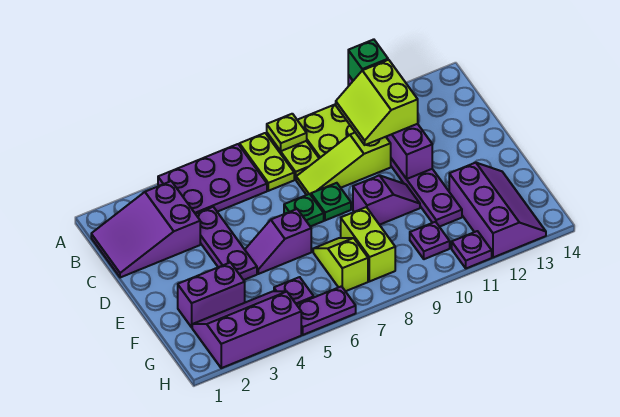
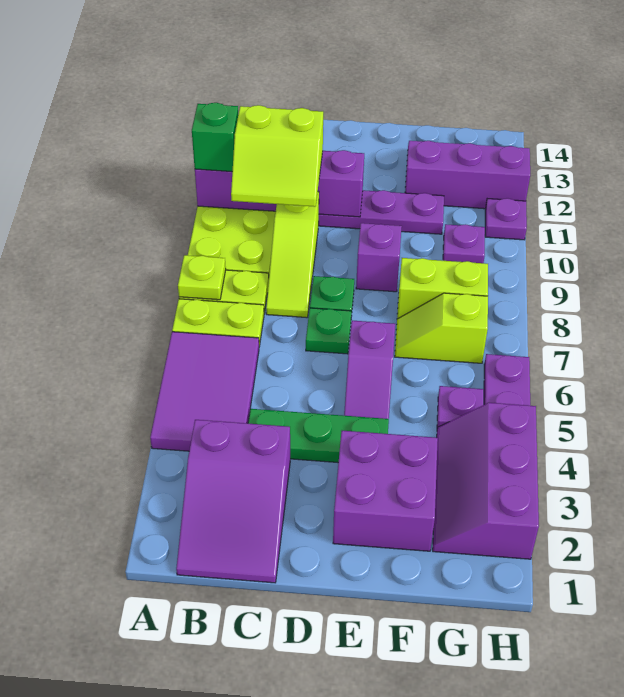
purple 2x3 plate [158,144,267,214] -> purple 2x3 tile [150,332,259,451]
purple 1x3 plate [196,207,257,280] -> green 1x3 plate [248,409,389,462]
purple 1x2 brick [178,262,245,327] -> purple 2x2 brick [333,431,438,551]

